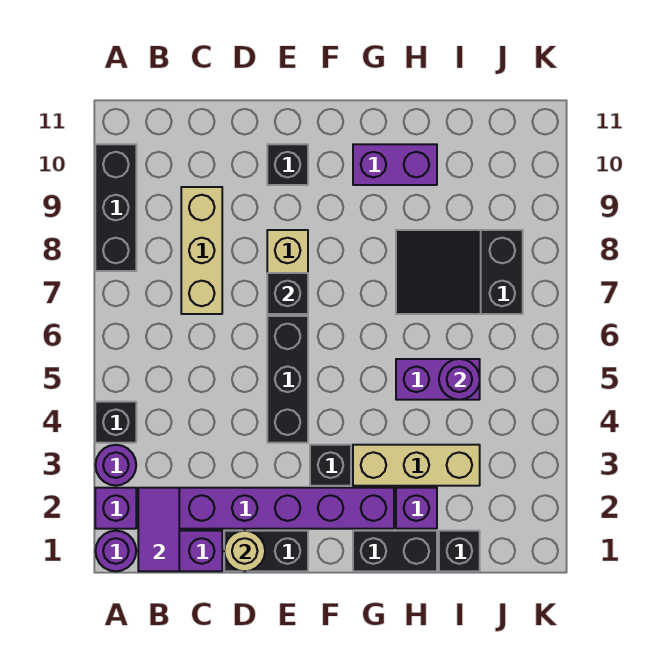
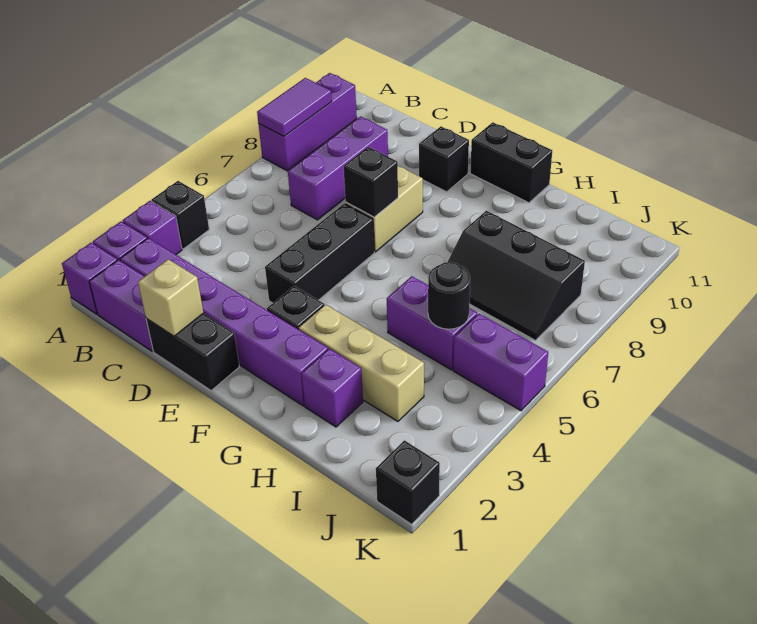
purple 1x1 round brick [96,531,136,571] -> purple 1x1 brick [62,243,117,314]
purple 1x1 round brick [96,445,136,486] -> purple 1x1 brick [123,201,182,254]
black 1x3 brick [95,144,136,271] -> purple 1x3 brick [259,73,357,171]
purple 1x2 tile [138,488,179,571] -> purple 1x2 tile moved to [257,78,332,136]
tan 1x3 brick [181,187,222,314] -> purple 1x3 brick [288,116,388,220]
tan 1x1 round brick [224,531,265,571] -> tan 1x1 brick [138,259,203,336]
black 1x2 brick [353,531,437,571] -> black 1x2 brick moved to [470,122,552,203]
purple 1x2 brick [353,144,437,185] -> purple 1x2 brick moved to [453,314,548,411]
black 2x3 slope [396,230,523,314] -> black 2x3 slope turned to [448,211,585,340]
black 1x1 brick [439,531,480,571] -> black 1x1 brick moved to [376,440,440,524]
purple 1x1 round brick [439,359,480,400] -> black 1x1 round brick [428,262,470,329]

